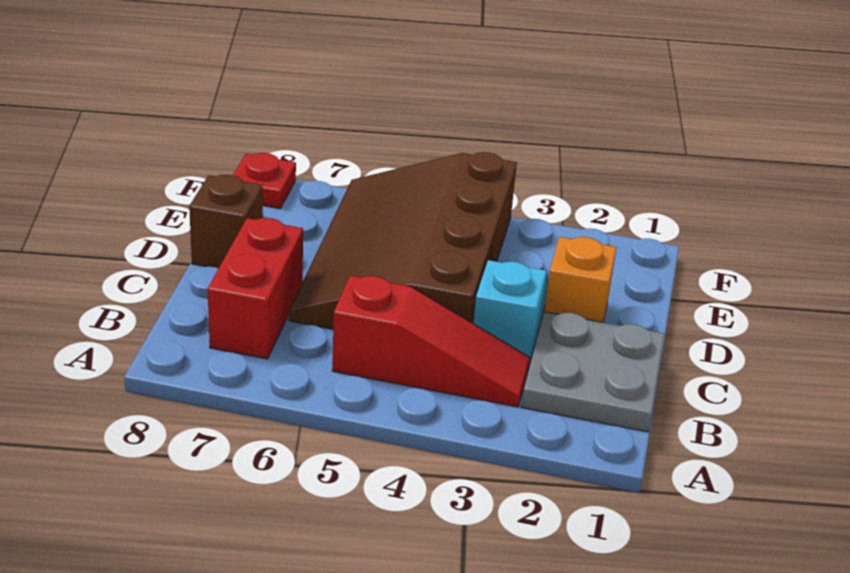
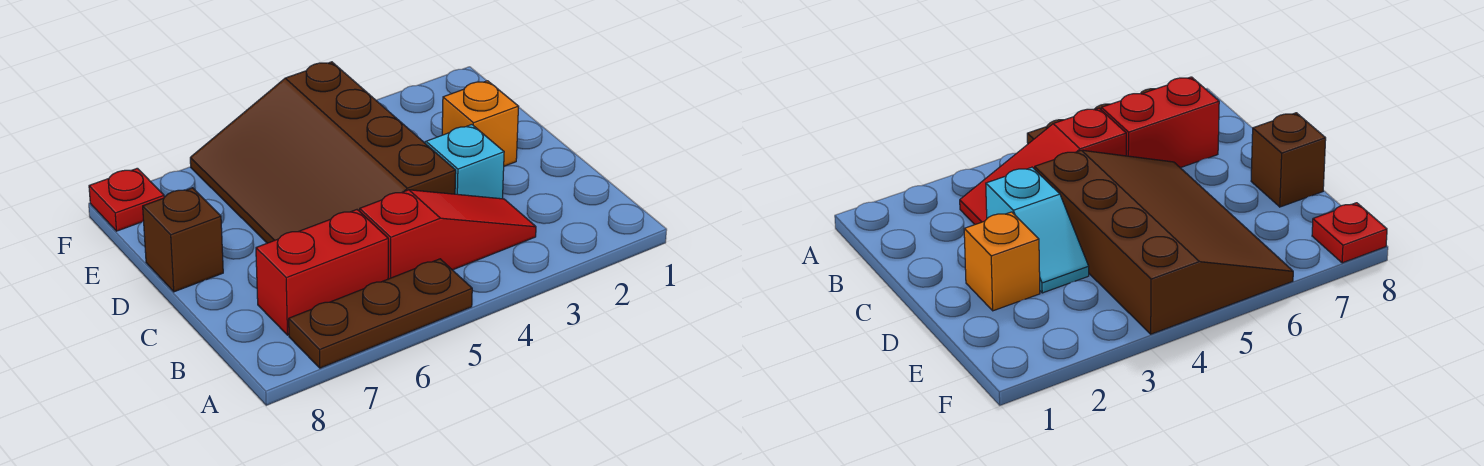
none -> brown 1x3 plate [289,259,472,368]
grey 2x2 plate [522,312,664,432] -> none
red 1x2 brick [208,218,303,359] -> red 1x2 brick turned to [256,210,388,335]

